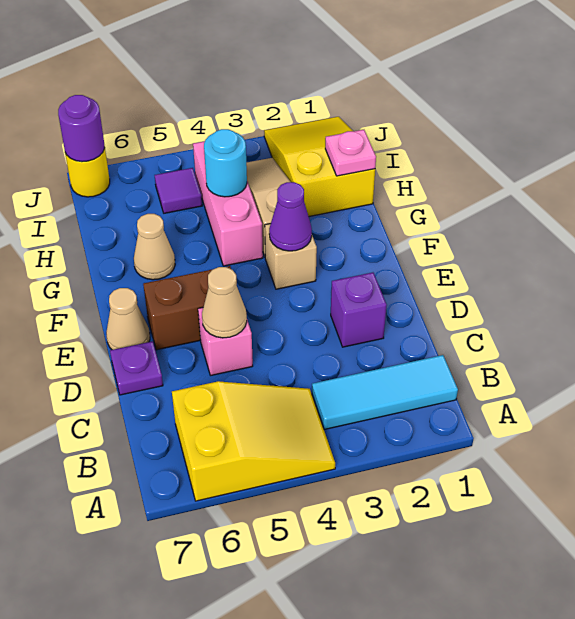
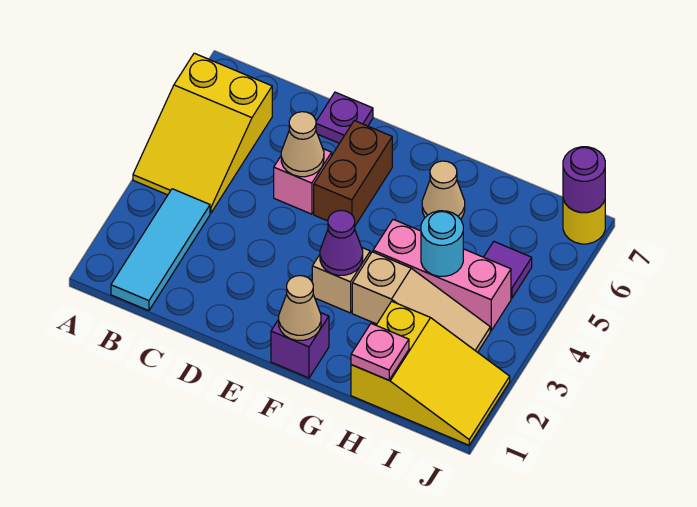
purple 1x1 brick [331,273,387,347] -> purple 1x1 brick moved to [271,313,329,378]
tan 1x1 cone [106,288,150,350] -> tan 1x1 cone moved to [279,276,321,340]

